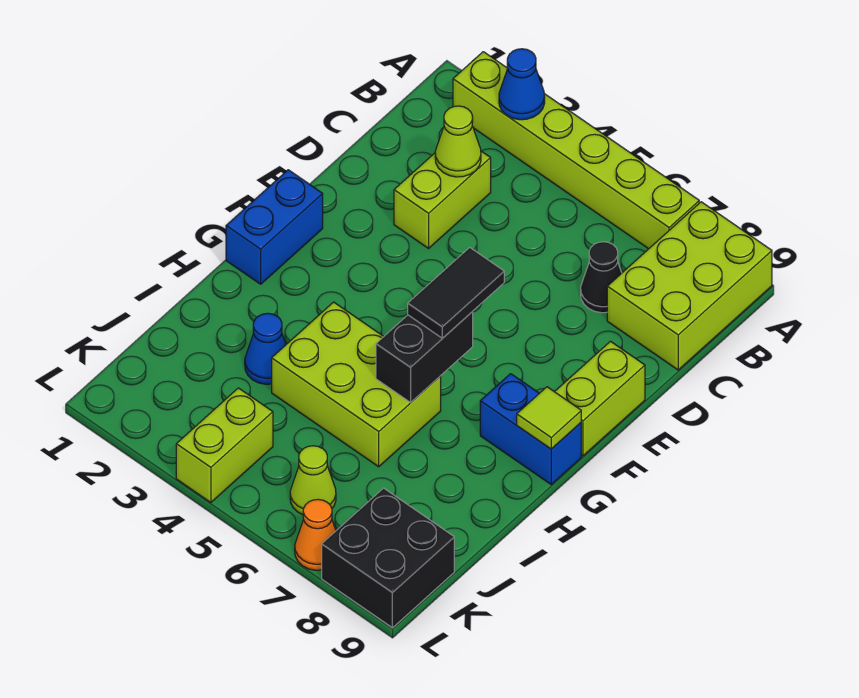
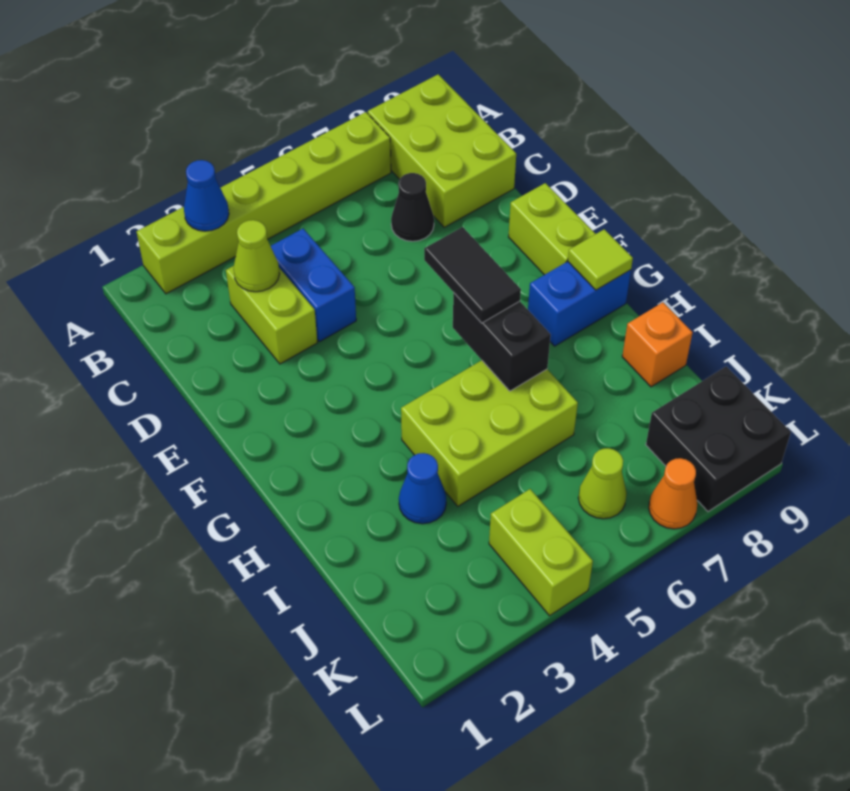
blue 1x2 brick [226,170,323,284] -> blue 1x2 brick moved to [271,229,356,342]
none -> orange 1x1 brick [622,302,693,387]

